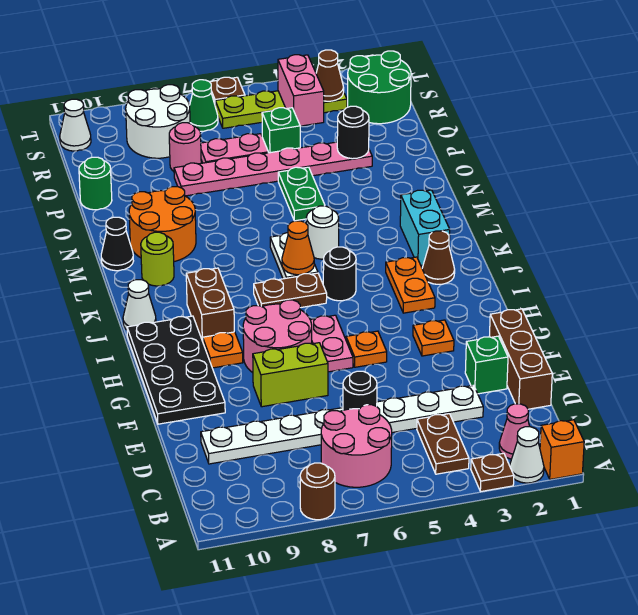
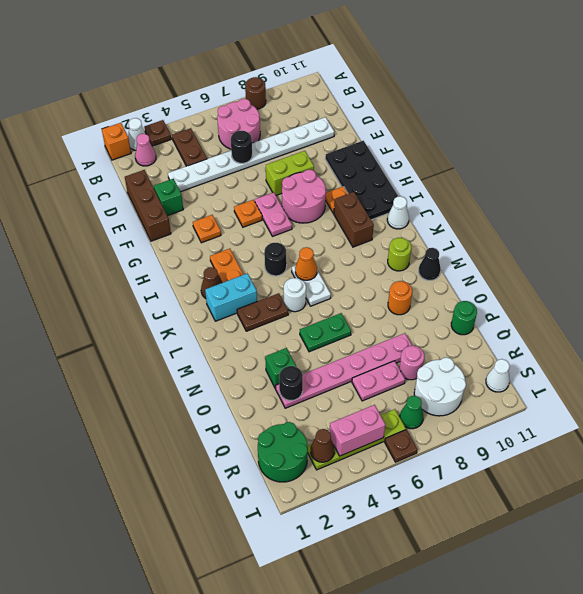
brown 1x2 plate [254,273,327,308] -> brown 1x2 plate moved to [237,293,288,331]
cyan 1x2 brick [400,190,450,265] -> cyan 1x2 brick turned to [205,273,257,321]
orange 2x2 round brick [129,187,196,262] -> orange 1x1 round brick [388,281,412,315]
green 1x2 plate [278,167,325,221] -> green 1x2 plate turned to [300,313,351,352]
green 1x1 brick [262,108,300,153] -> green 1x1 brick moved to [265,348,296,388]
pink 1x2 brick [278,55,324,126] -> pink 1x2 brick turned to [330,405,385,456]

